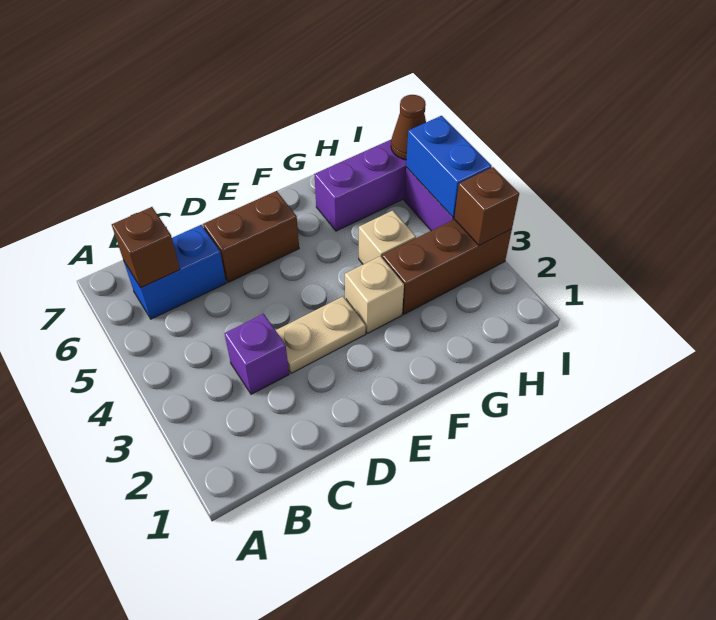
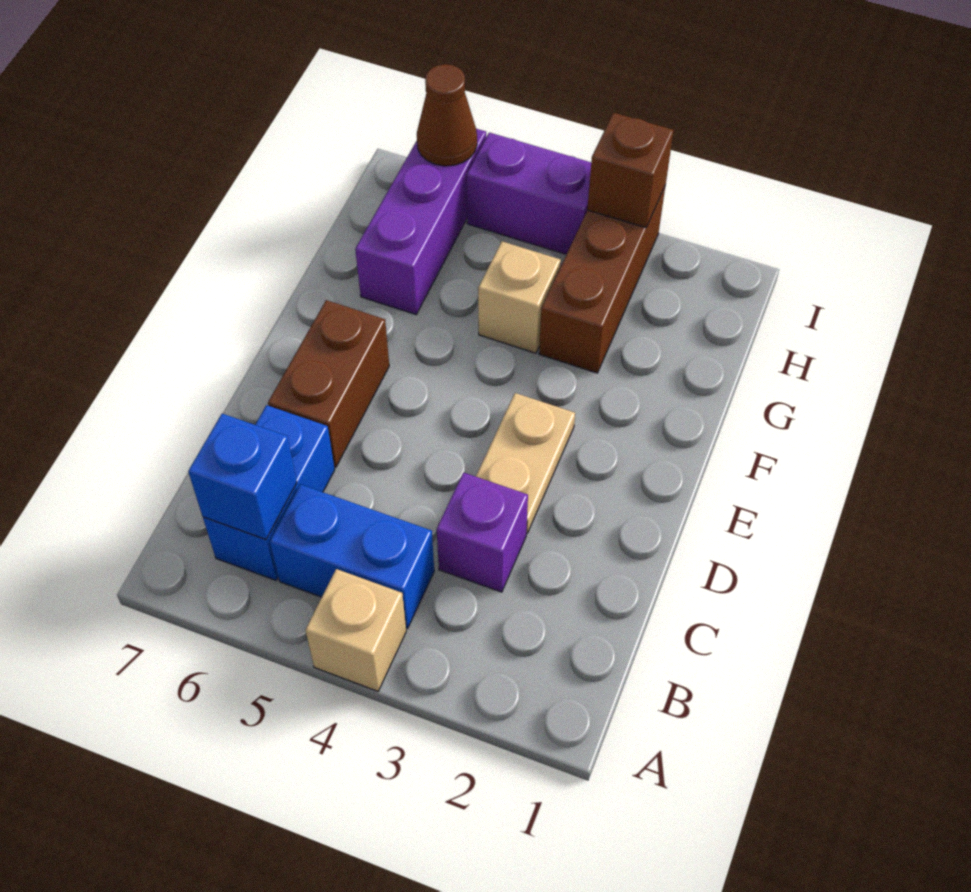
brown 1x1 brick [112,207,180,288] -> blue 1x1 brick [188,414,297,540]
tan 1x1 brick [345,256,404,333] -> tan 1x1 brick moved to [306,569,406,691]
blue 1x2 brick [406,116,492,218] -> blue 1x2 brick moved to [270,484,434,629]

